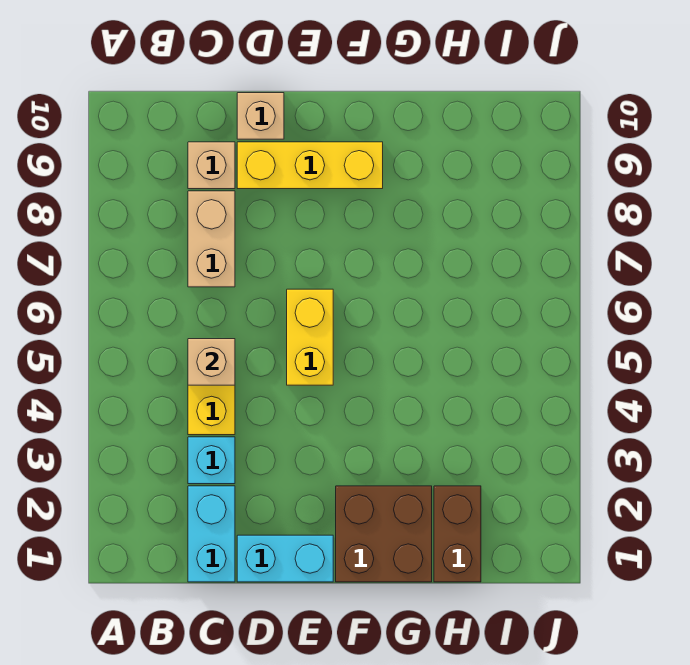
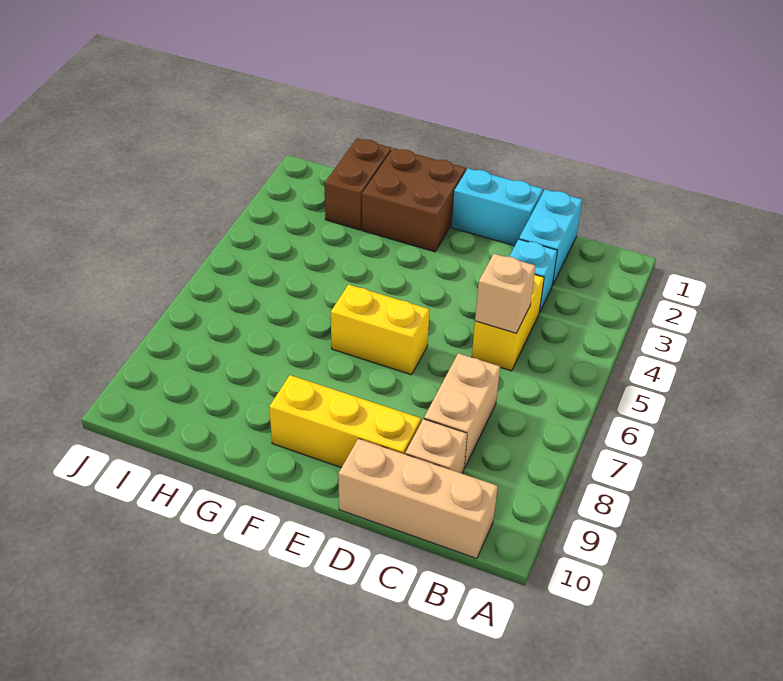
tan 1x1 brick [237,93,284,139] -> tan 1x3 brick [338,439,498,559]
yellow 1x2 brick [287,289,333,385] -> yellow 1x2 brick turned to [331,285,429,375]

